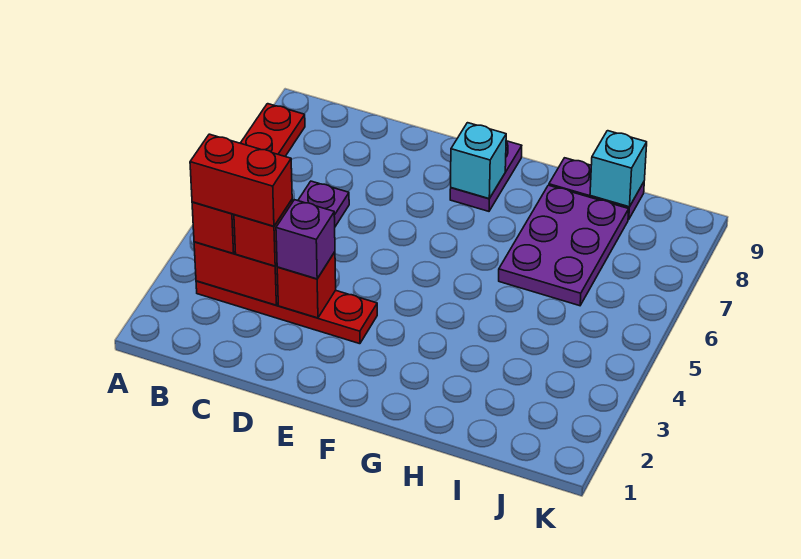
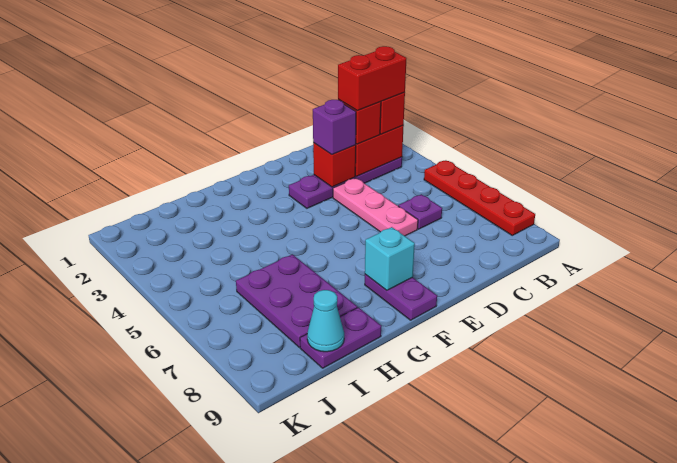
red 1x4 plate [196,281,377,344] -> purple 1x4 plate [289,157,402,208]
none -> pink 1x3 plate [333,178,418,236]
cyan 1x1 brick [590,131,647,207] -> cyan 1x1 cone [307,290,344,352]

